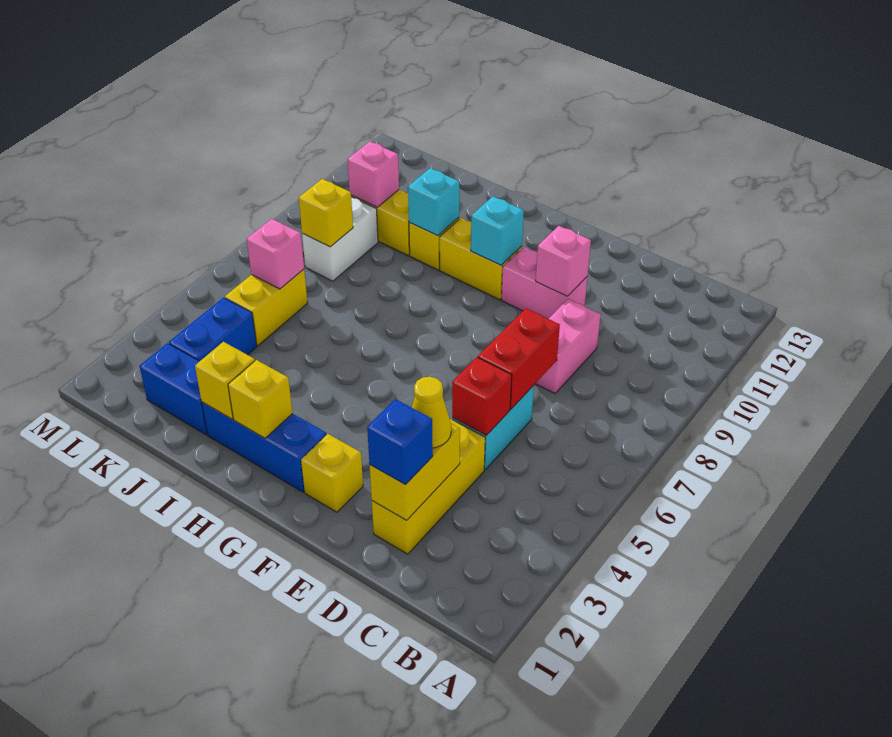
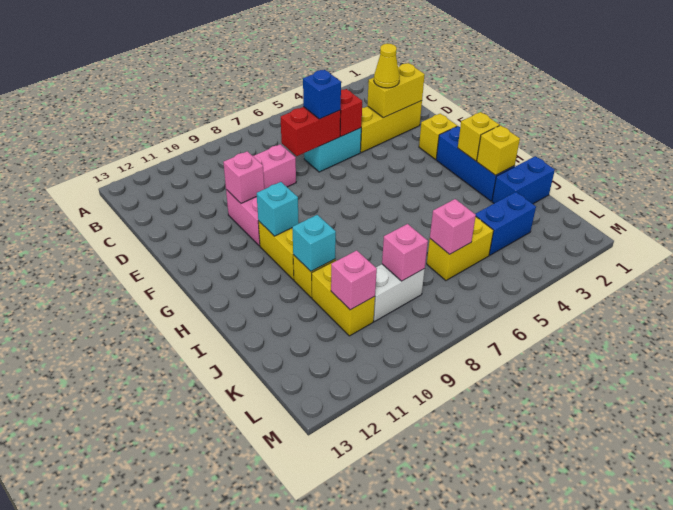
blue 1x1 brick [367,399,433,484] -> blue 1x1 brick moved to [303,70,341,119]
blue 1x2 brick [139,343,207,435] -> blue 1x2 brick turned to [492,156,555,204]
yellow 1x1 brick [299,179,353,247] -> pink 1x1 brick [382,224,428,281]

